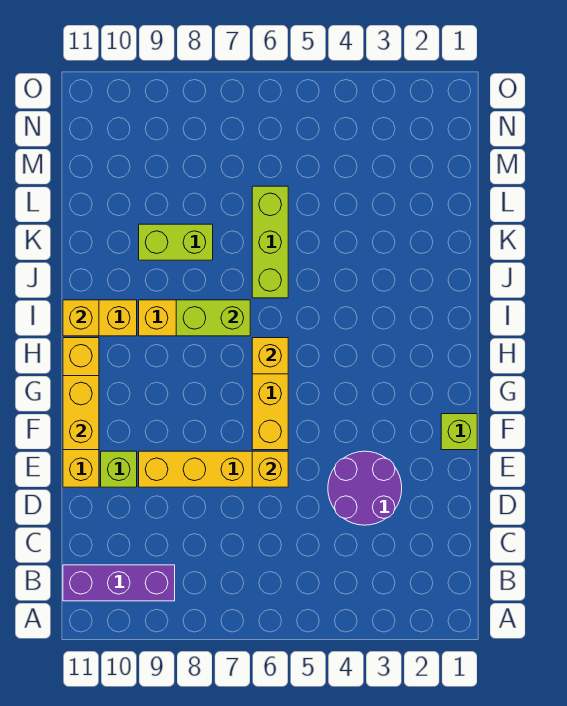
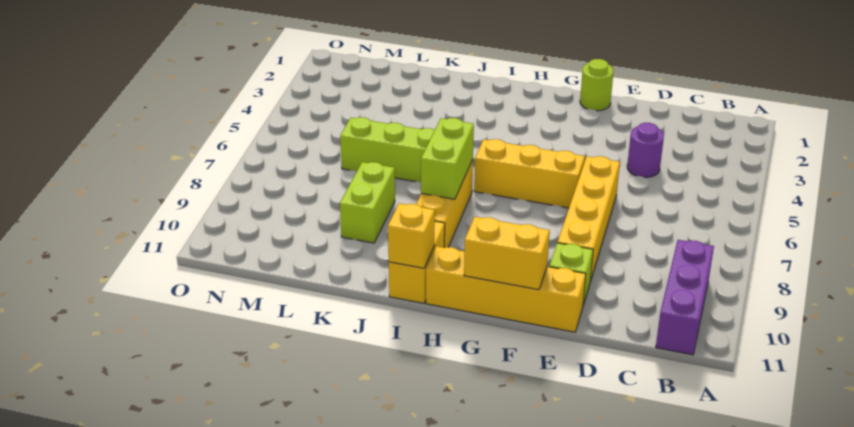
purple 2x2 round brick [328,451,402,525] -> purple 1x1 round brick [627,123,664,178]
yellow 1x1 brick [252,451,288,487] -> none
lime 1x1 brick [441,414,477,450] -> lime 1x1 round brick [580,59,613,111]
yellow 1x1 brick [252,338,288,374] -> none

